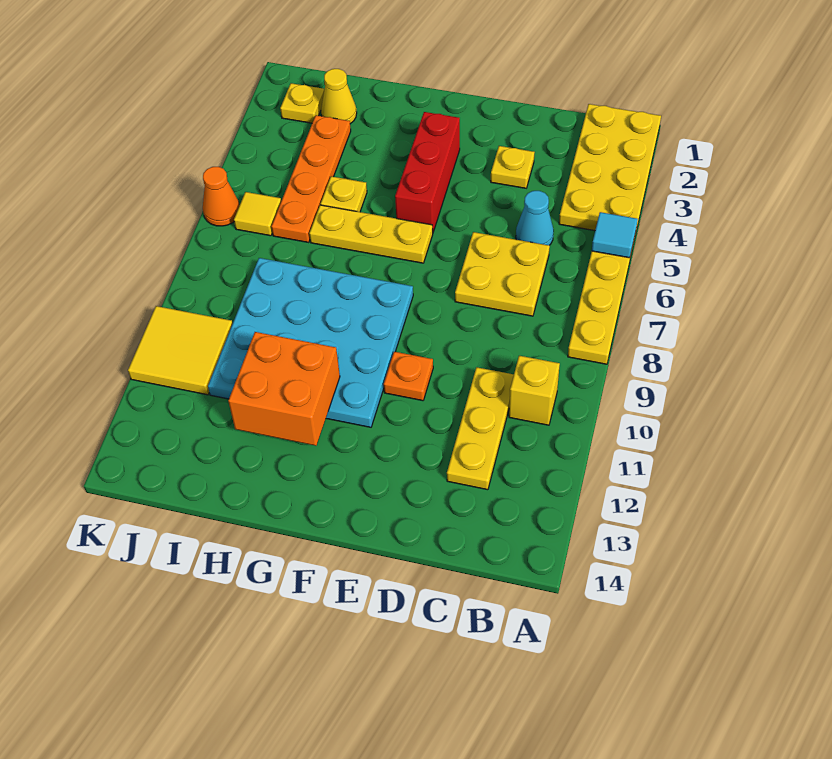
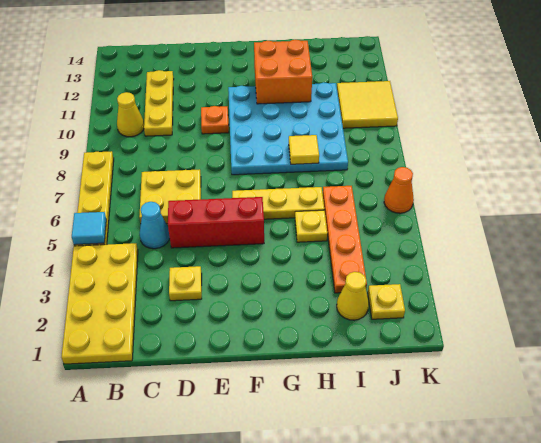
yellow 1x1 brick [509,356,560,425] -> yellow 1x1 cone [117,92,144,137]
red 1x3 brick [395,112,460,232] -> red 1x3 brick turned to [168,197,264,248]
yellow 1x1 tile [234,192,281,236] -> yellow 1x1 tile moved to [289,135,319,164]

